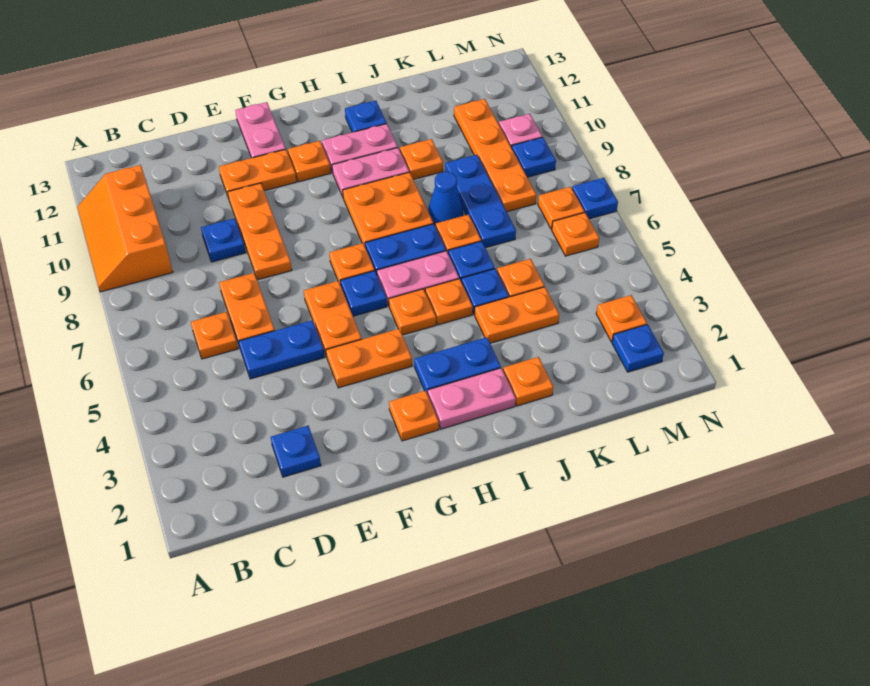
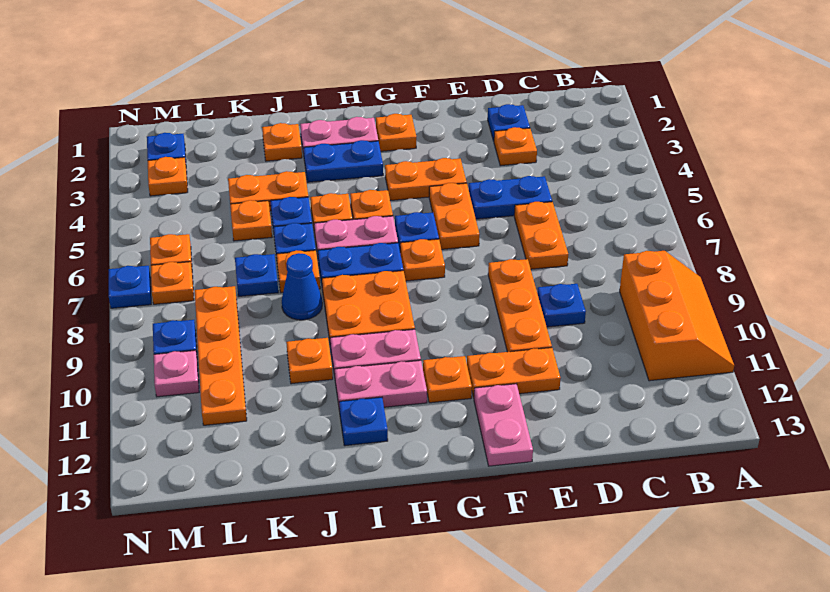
orange 1x1 plate [191,312,238,359] -> orange 1x1 plate moved to [494,127,537,166]
blue 1x3 plate [445,155,516,248] -> blue 1x1 plate [235,254,278,296]

